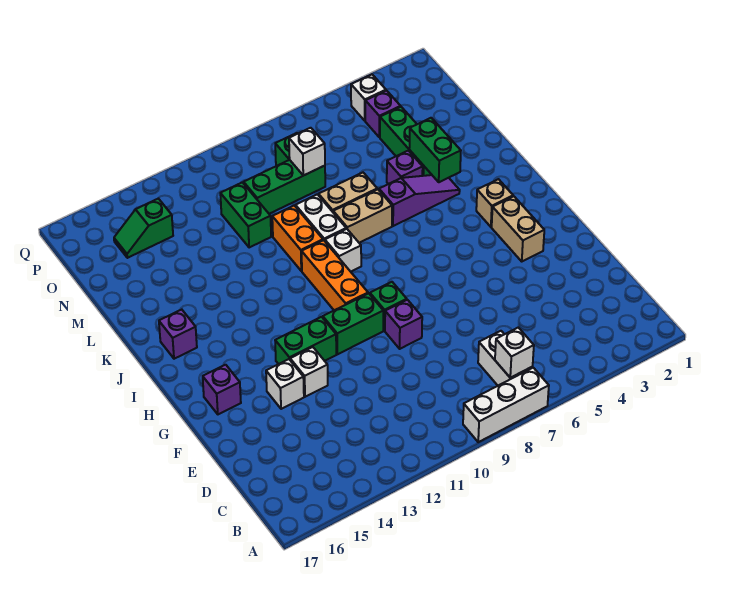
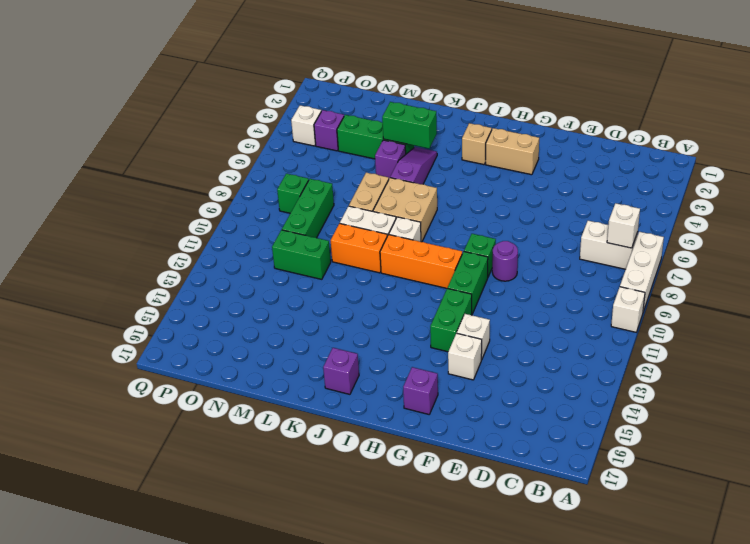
purple 1x1 brick [385,300,422,349] -> purple 1x1 round brick [492,241,518,281]
tan 1x2 brick [333,189,392,243] -> tan 2x2 brick [373,178,437,242]
white 1x1 brick [289,128,325,176] -> white 1x1 brick moved to [611,287,645,332]
green 1x2 slope [114,199,173,258] -> none

